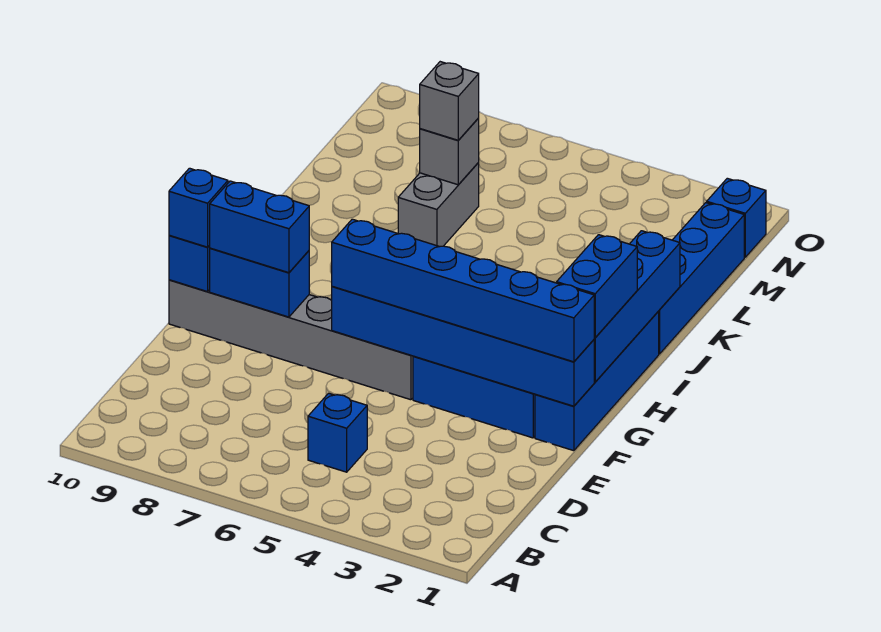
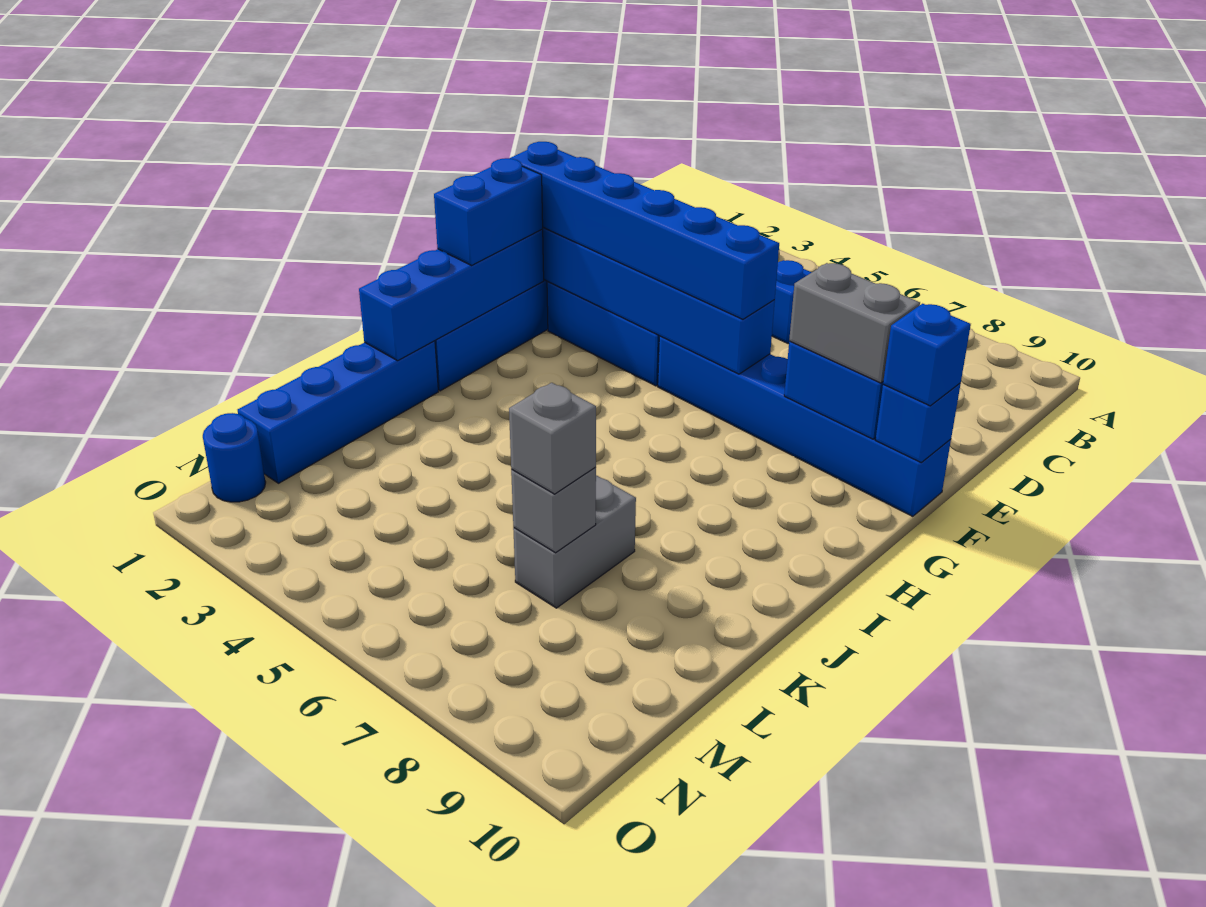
grey 1x6 brick [169,280,413,400] -> blue 1x6 brick [658,336,951,516]
blue 1x2 brick [209,181,309,273] -> grey 1x2 brick [789,263,920,383]
blue 1x1 brick [707,178,766,257] -> blue 1x1 round brick [203,413,266,502]

